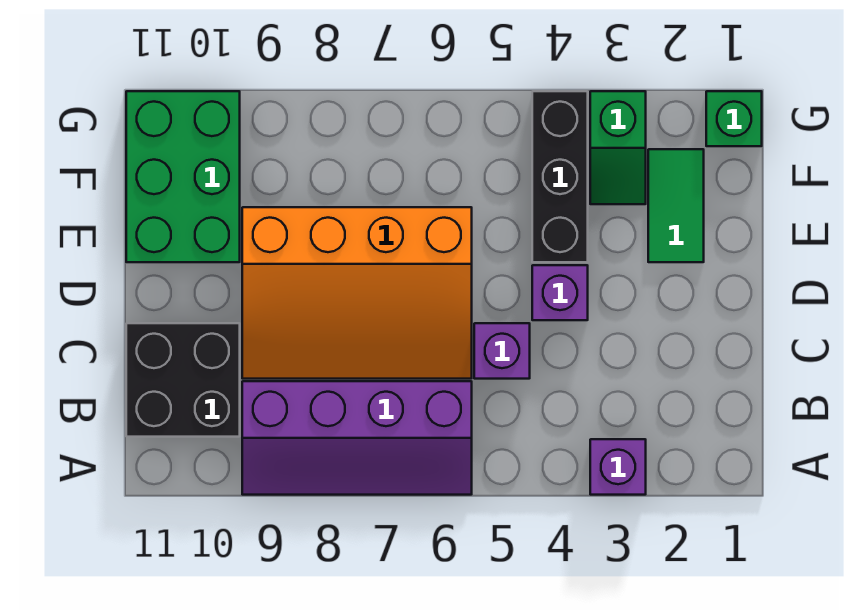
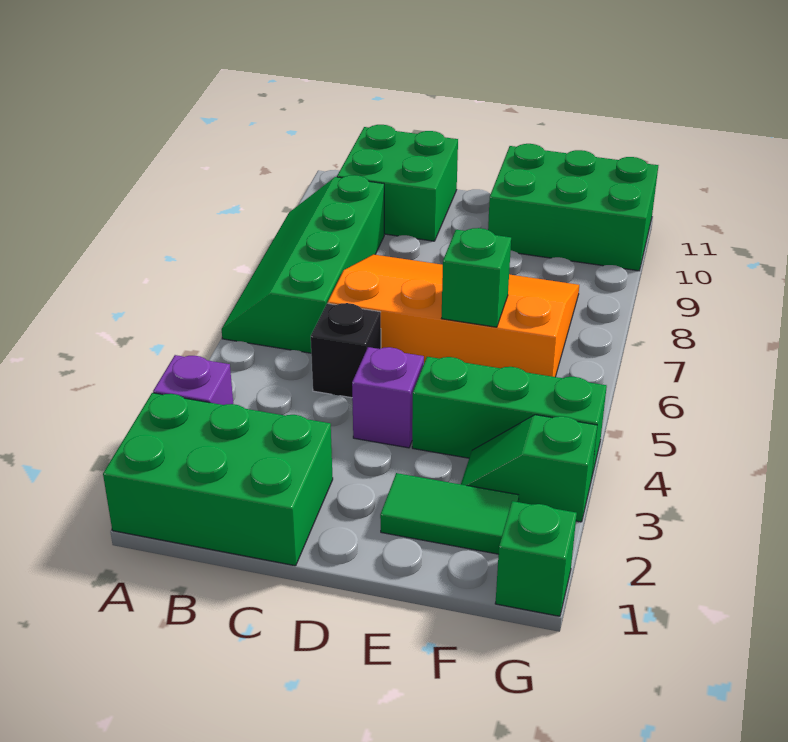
none -> green 2x3 brick [103,393,333,566]
purple 2x4 slope [242,381,472,495] -> green 2x4 slope [222,175,384,353]
black 2x2 brick [126,323,240,437] -> green 2x2 brick [337,125,458,241]
purple 1x1 brick [474,323,530,379] -> black 1x1 brick [311,303,381,398]
orange 3x4 slope [242,207,472,379] -> orange 3x4 slope turned to [328,254,579,377]
black 1x3 brick [532,91,588,262] -> green 1x3 brick [412,357,607,479]
none -> green 1x1 brick [442,228,511,327]

